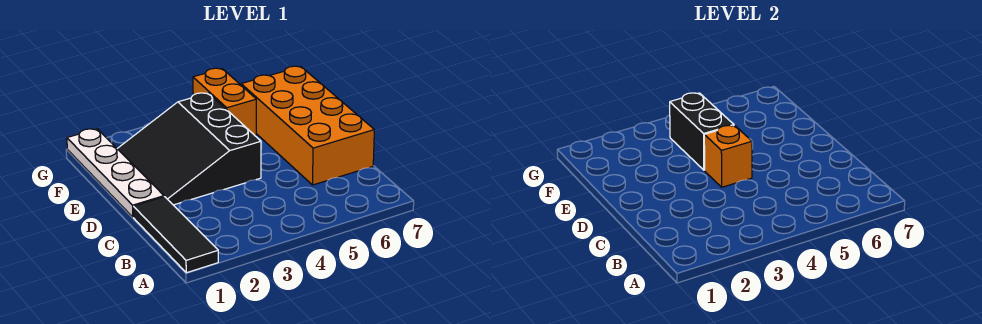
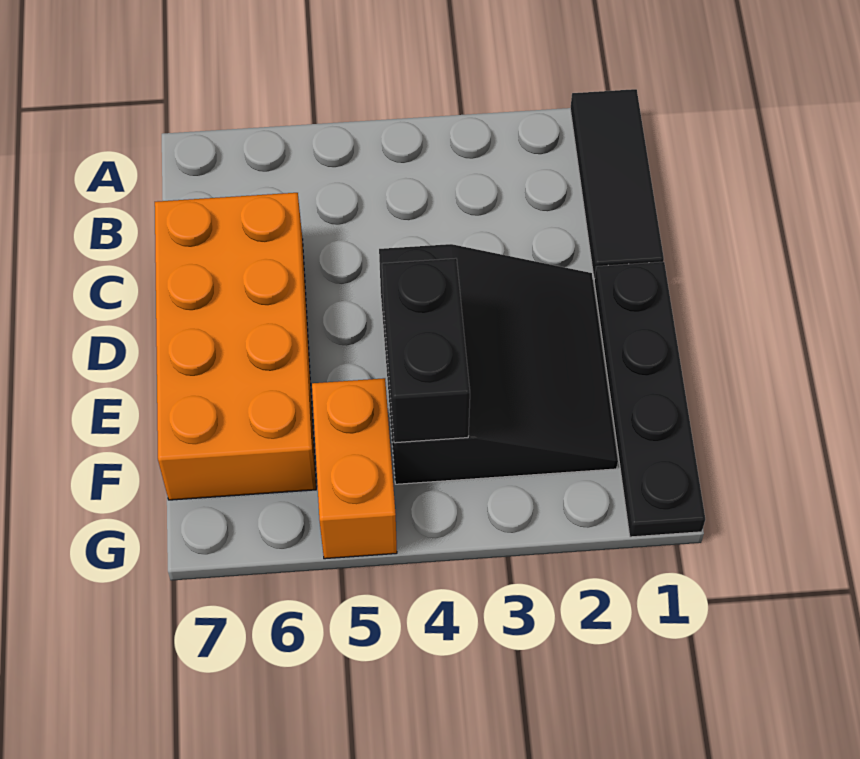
white 1x4 plate [67,129,164,217] -> black 1x4 plate [594,262,705,537]
orange 1x1 brick [704,125,752,187] -> none

